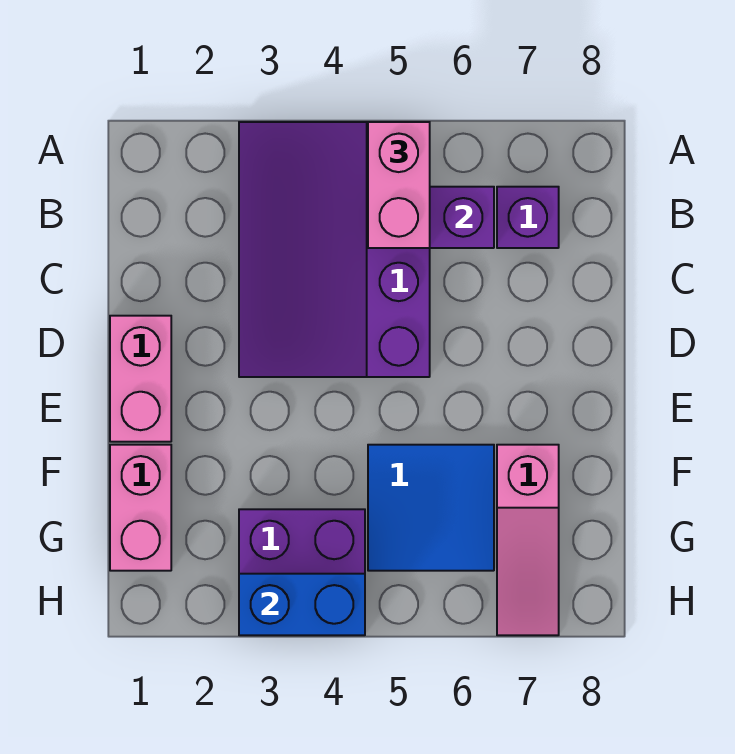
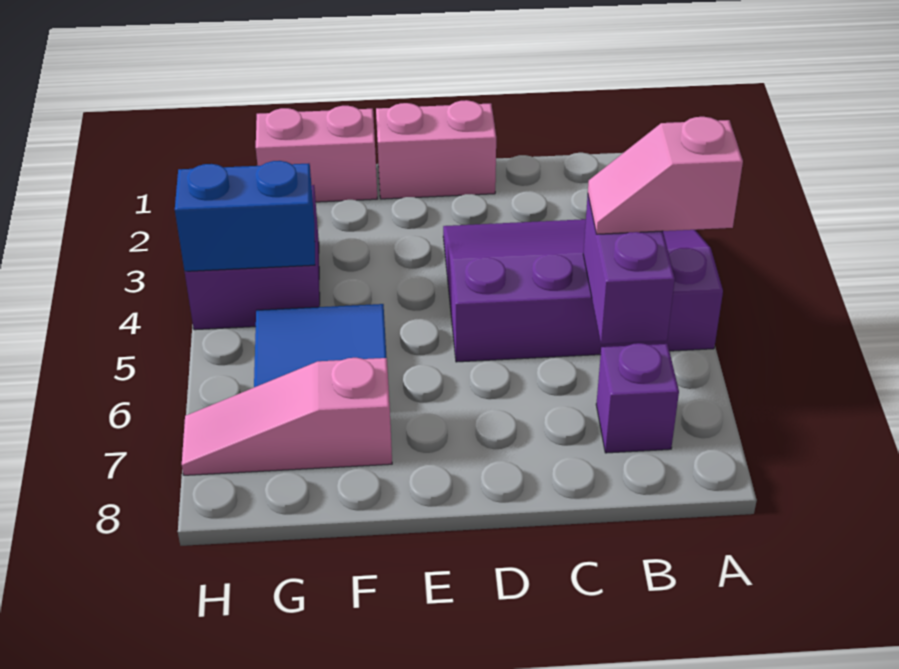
pink 1x2 brick [368,122,430,248] -> pink 1x2 slope [588,117,743,234]
blue 1x2 brick [239,574,365,635] -> blue 1x2 brick turned to [175,161,315,271]

